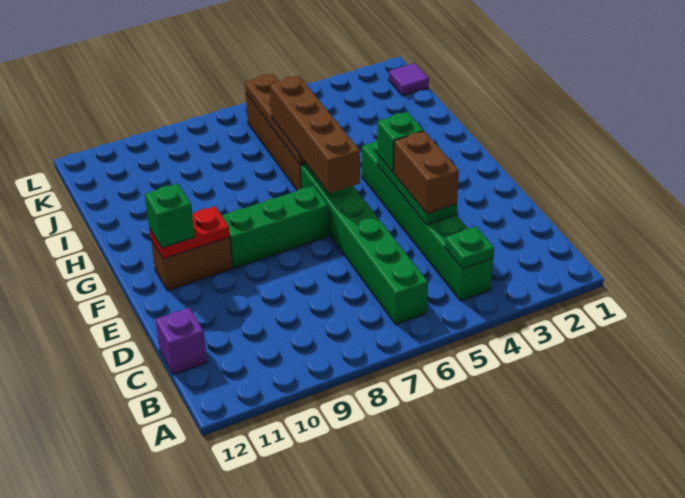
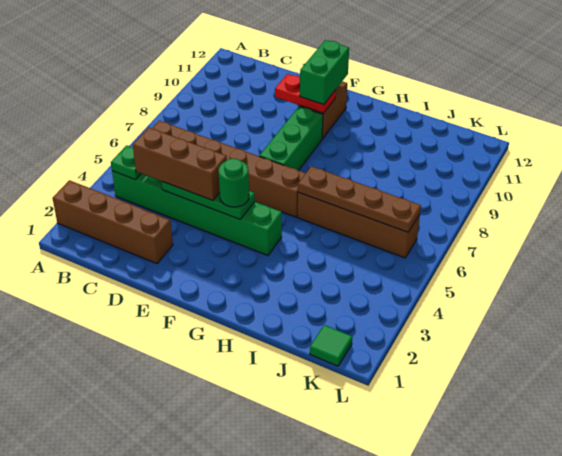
green 1x6 brick [300,164,428,324] -> brown 1x6 brick [152,121,306,217]
purple 1x1 brick [156,308,207,375] -> none
brown 1x2 brick [394,131,459,214] -> brown 1x3 brick [133,127,227,200]
green 1x1 brick [378,112,424,172] -> green 1x1 round brick [219,158,249,207]
brown 1x4 brick [270,76,360,193] -> brown 1x4 brick moved to [53,180,173,264]
red 1x2 plate [149,206,230,259] -> red 1x2 plate turned to [275,74,336,113]
green 1x1 brick [145,184,195,248] -> green 1x2 brick [300,40,349,105]
purple 1x1 tile [389,63,429,96] -> green 1x1 tile [310,325,352,366]

